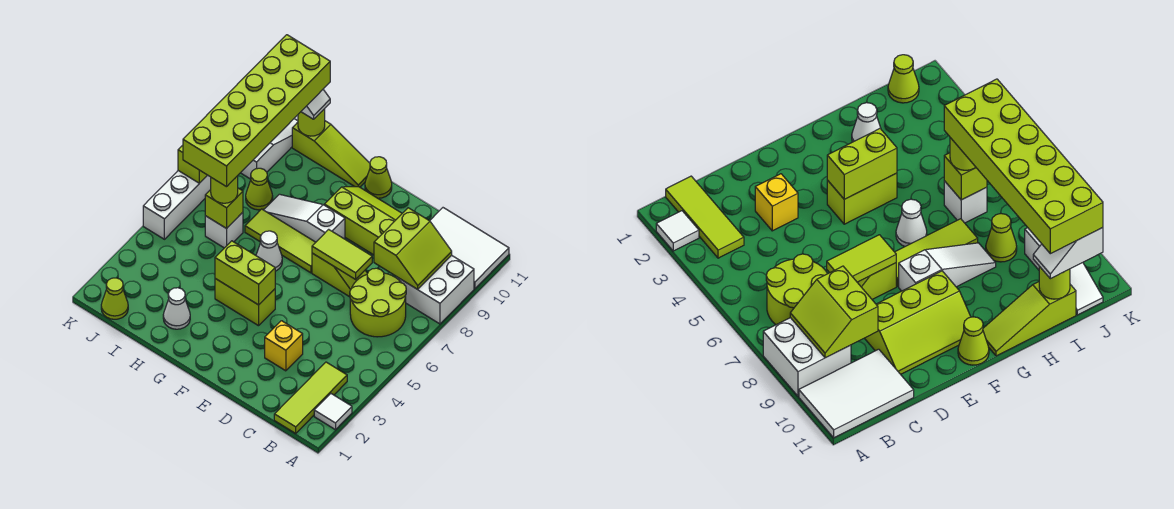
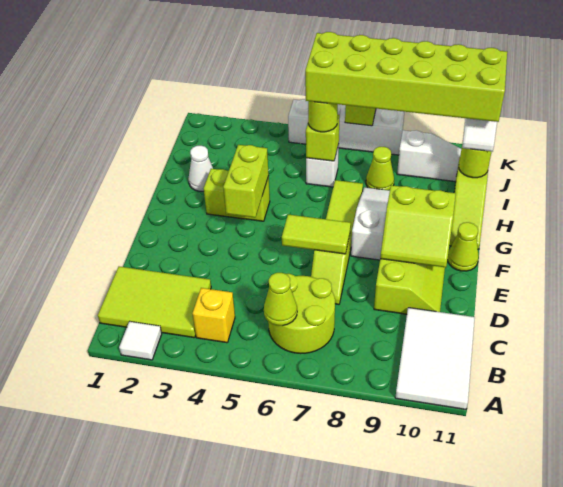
white 2x2 brick [396,255,474,324] -> none
lime 1x3 tile [274,362,347,433] -> lime 2x3 tile [98,266,211,338]
lime 2x2 slope [374,208,452,289] -> lime 2x2 slope moved to [380,185,456,267]
yellow 1x1 brick [265,321,303,371] -> yellow 1x1 brick moved to [192,288,235,343]
lime 1x2 tile [312,229,372,279] -> lime 1x2 tile turned to [282,215,351,254]
lime 1x2 brick [215,279,275,326] -> lime 1x2 brick turned to [204,169,270,221]
white 1x1 cone [256,231,282,271] -> none
lime 1x1 cone [101,278,128,319] -> lime 1x1 cone moved to [264,273,297,326]

